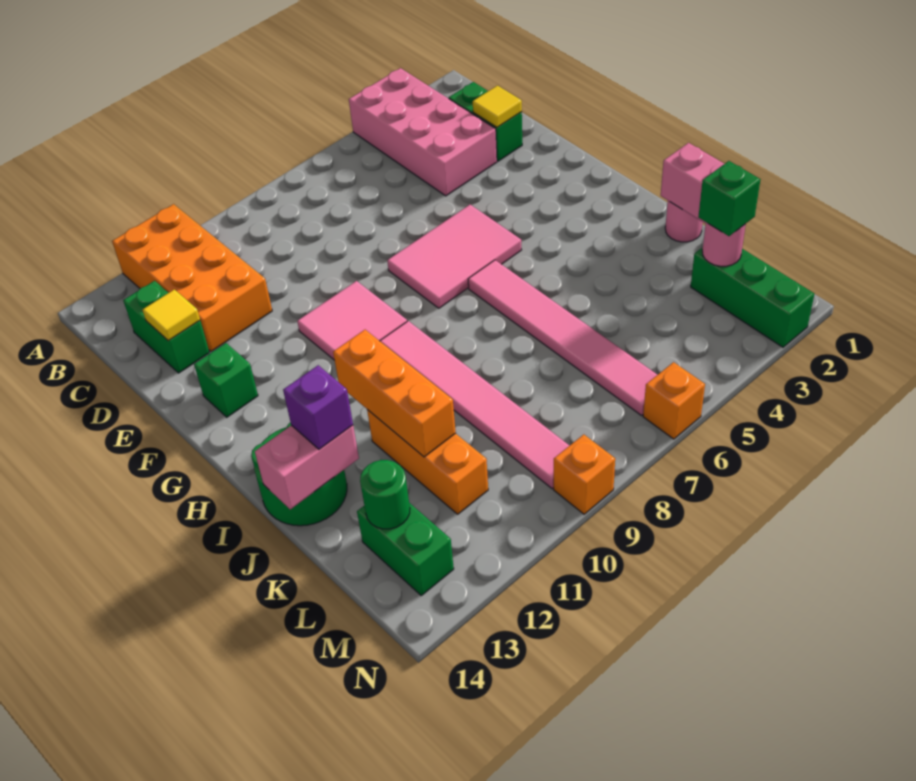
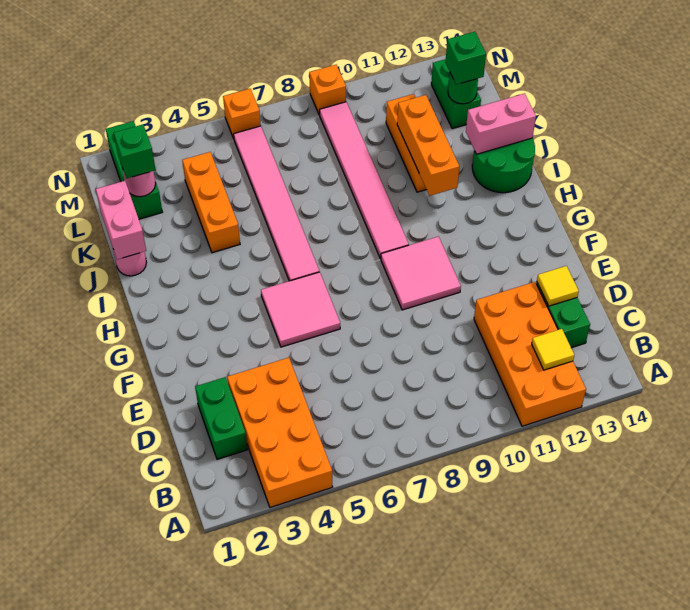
pink 2x4 brick [349,68,497,196] -> orange 2x4 brick [227,358,333,507]
yellow 1x1 tile [473,86,522,127] -> yellow 1x1 tile moved to [532,329,574,370]
pink 2x3 tile [387,205,521,308] -> pink 2x2 tile [261,272,340,347]
green 1x1 brick [194,343,258,417] -> green 1x1 brick moved to [445,32,486,85]
none -> orange 1x3 brick [182,152,240,253]
purple 1x1 brick [283,365,353,449] -> none

